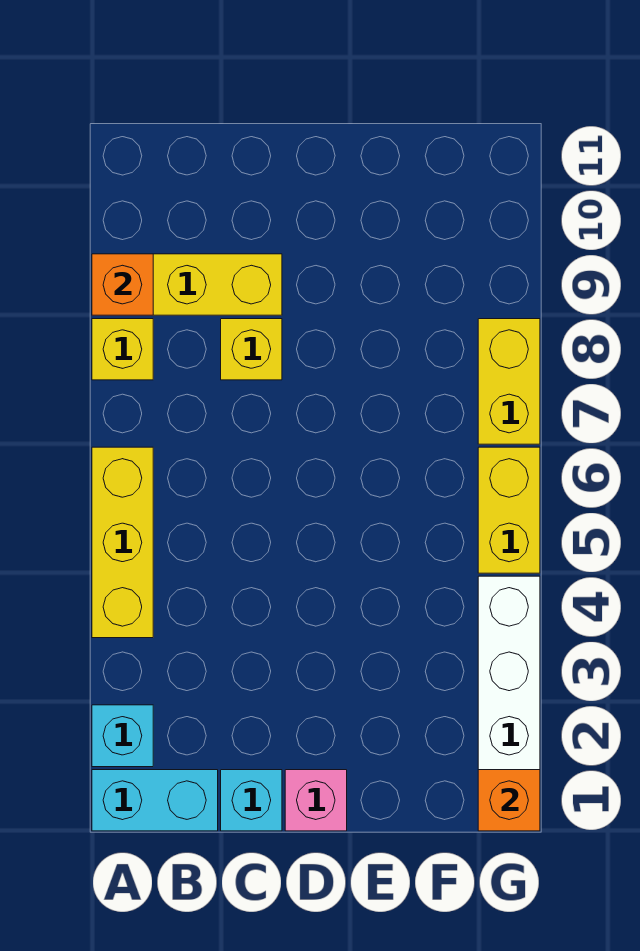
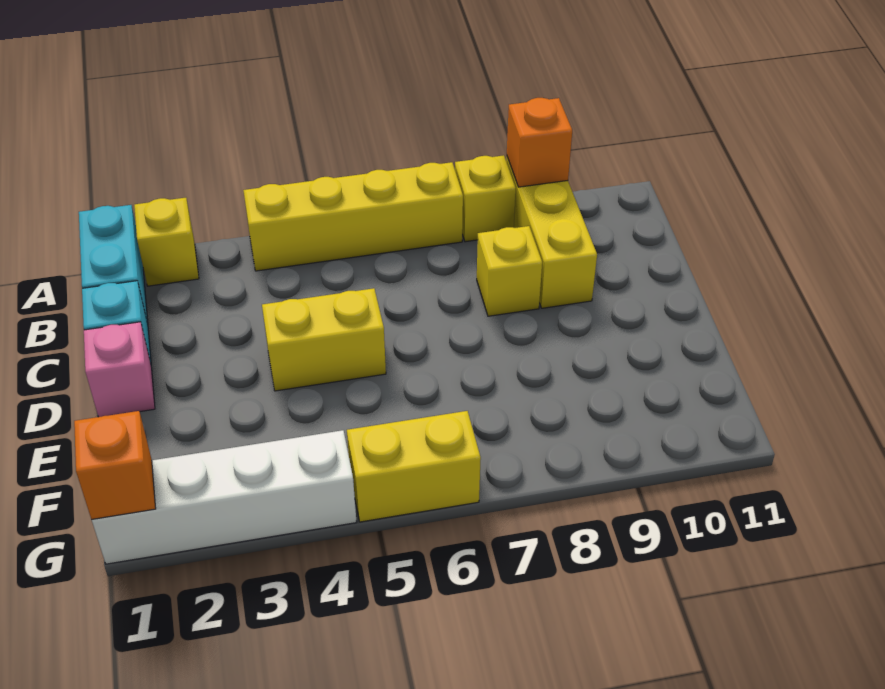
cyan 1x1 brick [92,705,153,767] -> yellow 1x1 brick [134,198,199,286]
yellow 1x3 brick [92,447,153,638] -> yellow 1x4 brick [243,162,463,271]
yellow 1x2 brick [478,319,540,444] -> yellow 1x2 brick moved to [262,288,386,391]

